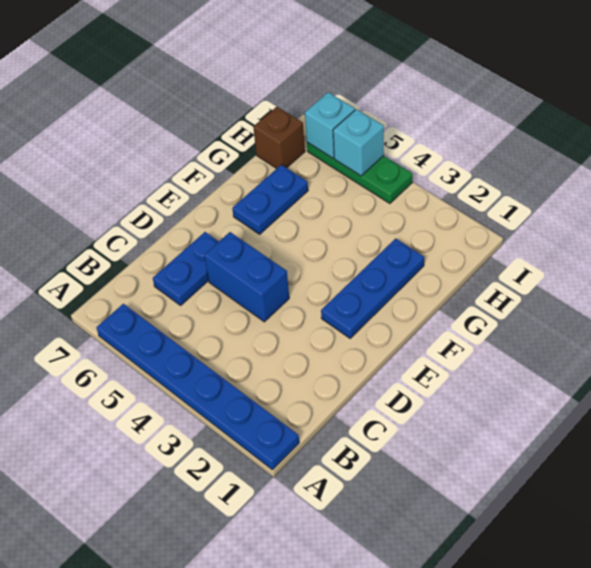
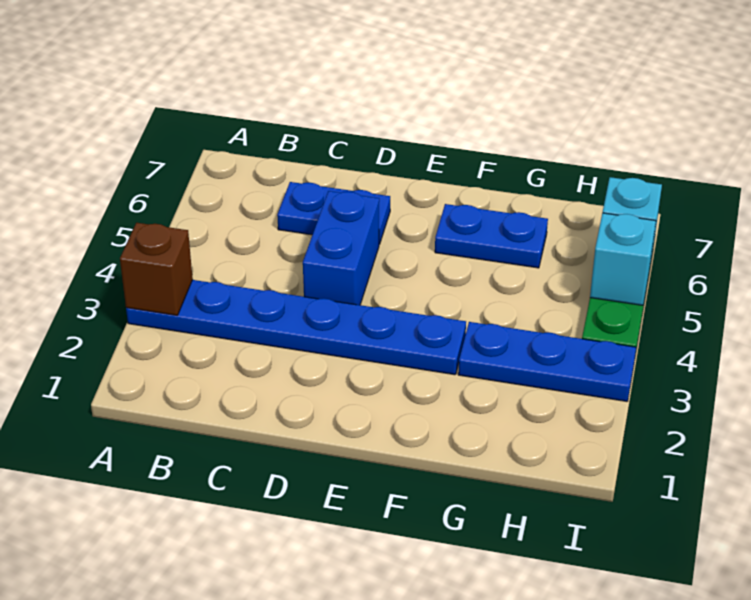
blue 1x6 plate [96,304,299,470] -> blue 1x6 plate turned to [126,280,466,375]
blue 1x3 plate [321,238,424,338] -> blue 1x3 plate moved to [458,322,636,401]
brown 1x1 brick [253,107,305,169] -> brown 1x1 brick moved to [120,223,193,315]

